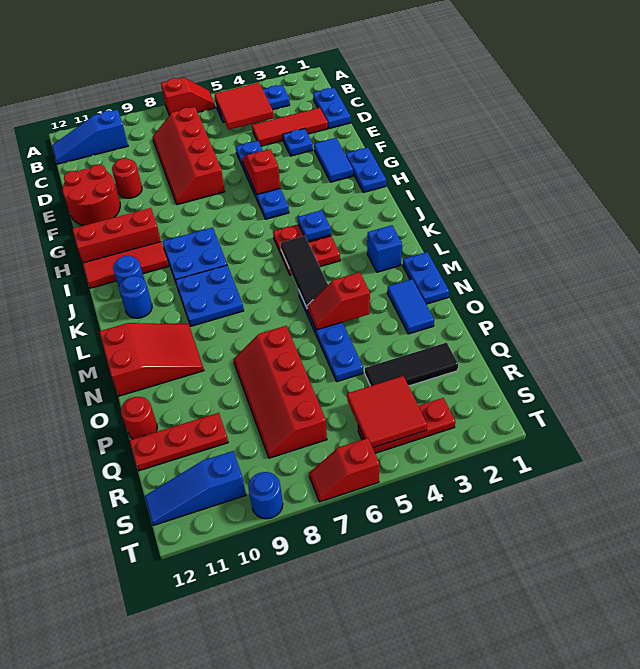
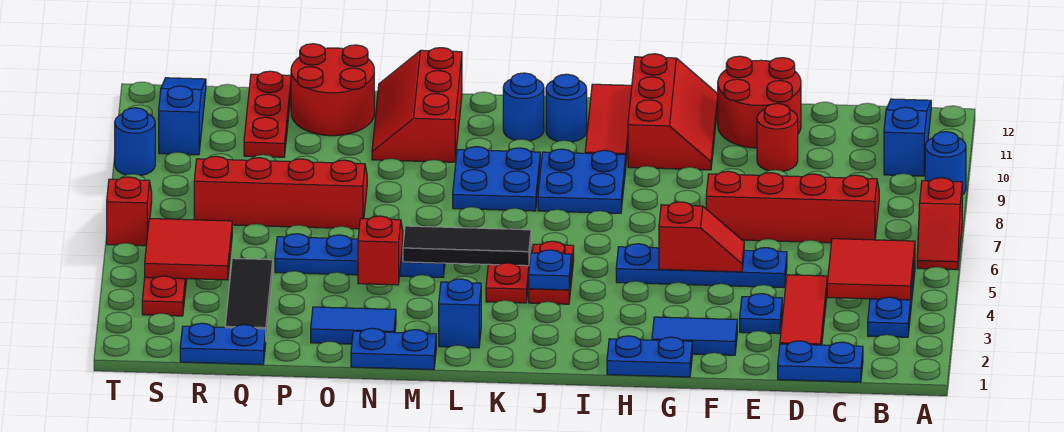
none -> blue 1x1 round brick [925,132,966,195]
red 2x3 slope [99,323,204,396] -> red 2x3 slope turned to [372,48,462,162]
red 1x1 round brick [121,397,157,439] -> red 2x2 round brick [291,44,374,136]
none -> blue 1x2 plate [180,323,266,365]

